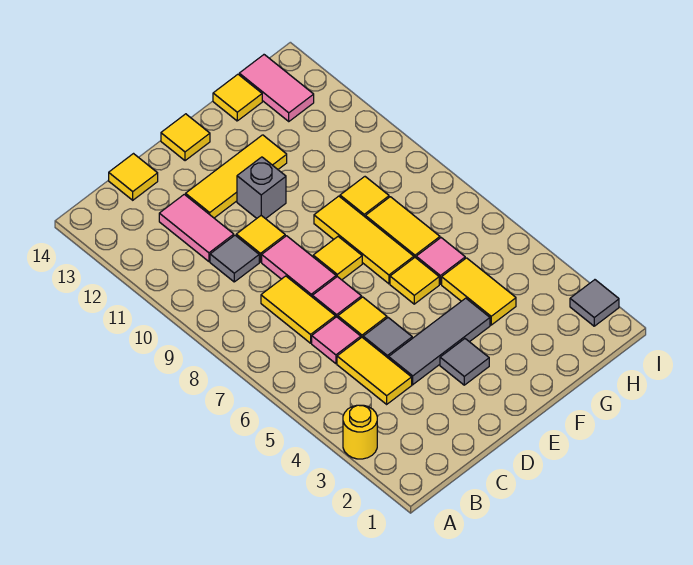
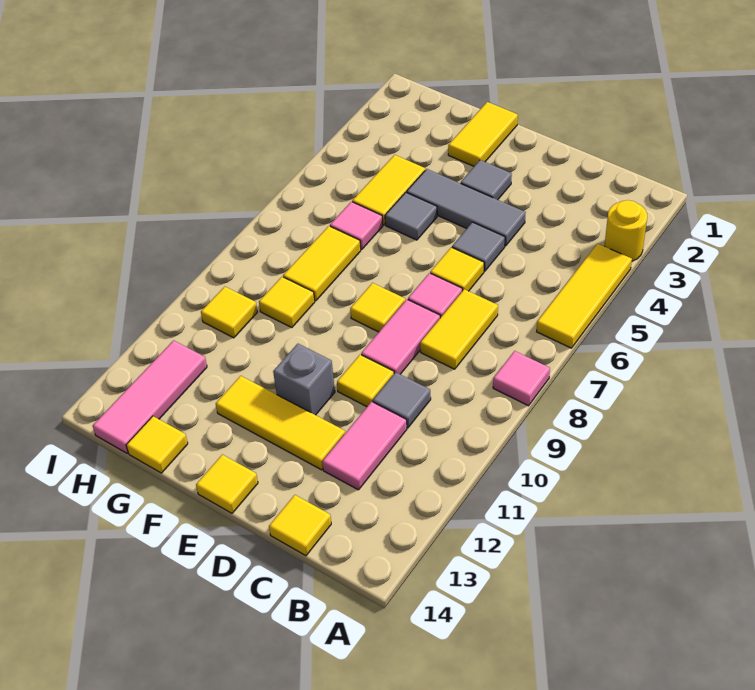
yellow 1x2 tile [337,338,412,404] -> yellow 1x2 tile moved to [448,102,518,166]
pink 1x1 tile [312,317,361,364] -> pink 1x1 tile moved to [493,351,550,406]
yellow 1x1 tile [390,258,439,304] -> yellow 1x1 tile moved to [201,287,257,338]
yellow 1x3 tile [314,196,414,284] -> yellow 1x3 tile moved to [537,244,632,348]
pink 1x2 tile [239,55,314,121] -> pink 1x3 tile [93,340,207,453]
grey 1x1 tile [570,280,619,326] -> grey 1x1 tile moved to [385,192,437,240]

